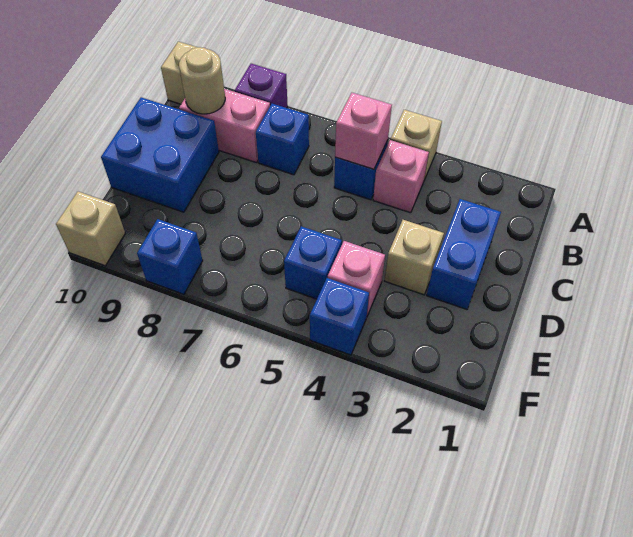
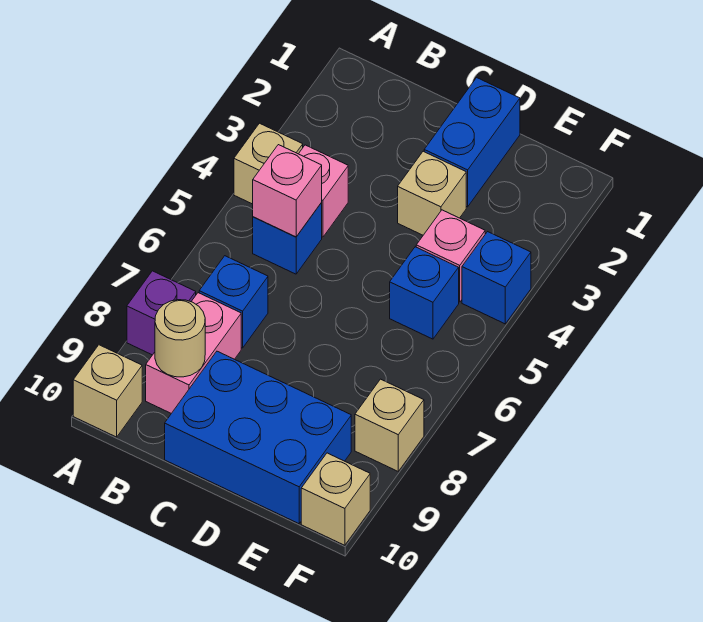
blue 1x2 brick [427,199,501,309] -> blue 1x2 brick turned to [424,78,520,207]
blue 2x2 brick [101,97,219,212] -> blue 2x3 brick [165,351,351,524]
blue 1x1 brick [137,219,203,294] -> tan 1x1 brick [355,379,424,471]

